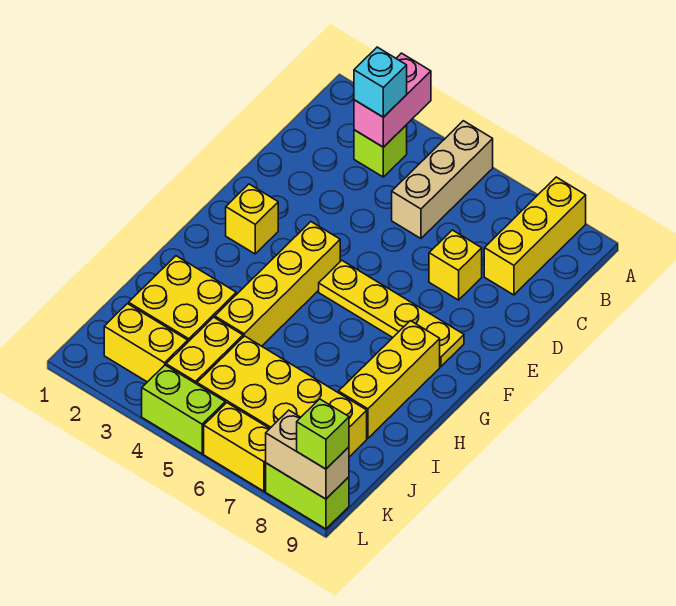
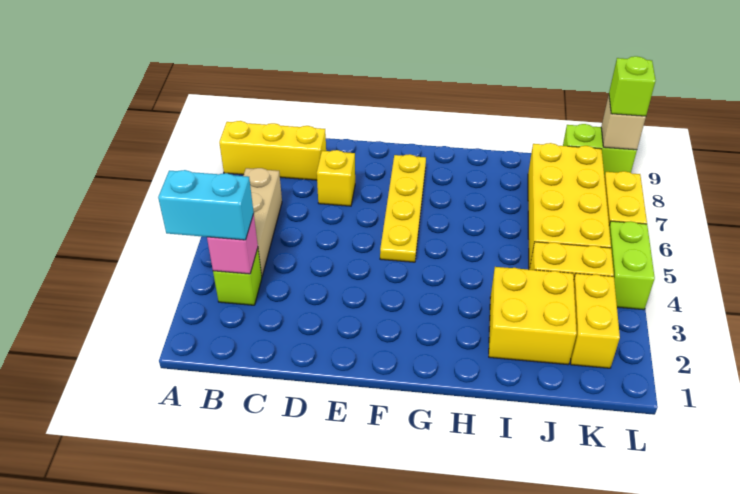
pink 1x2 brick [354,53,431,147] -> pink 1x1 brick [207,214,258,274]
tan 1x3 brick [392,121,493,238] -> tan 1x3 brick turned to [243,168,282,276]
cyan 1x1 brick [354,47,407,117] -> cyan 1x2 brick [158,170,254,240]
yellow 1x1 brick [226,184,278,254] -> none
yellow 1x4 brick [215,222,340,346] -> none
yellow 1x3 brick [339,321,440,438] -> none
lime 1x2 brick [266,463,349,529] -> lime 1x2 brick turned to [563,124,637,176]
tan 1x2 brick [266,410,349,499] -> tan 1x1 brick [601,95,646,150]

